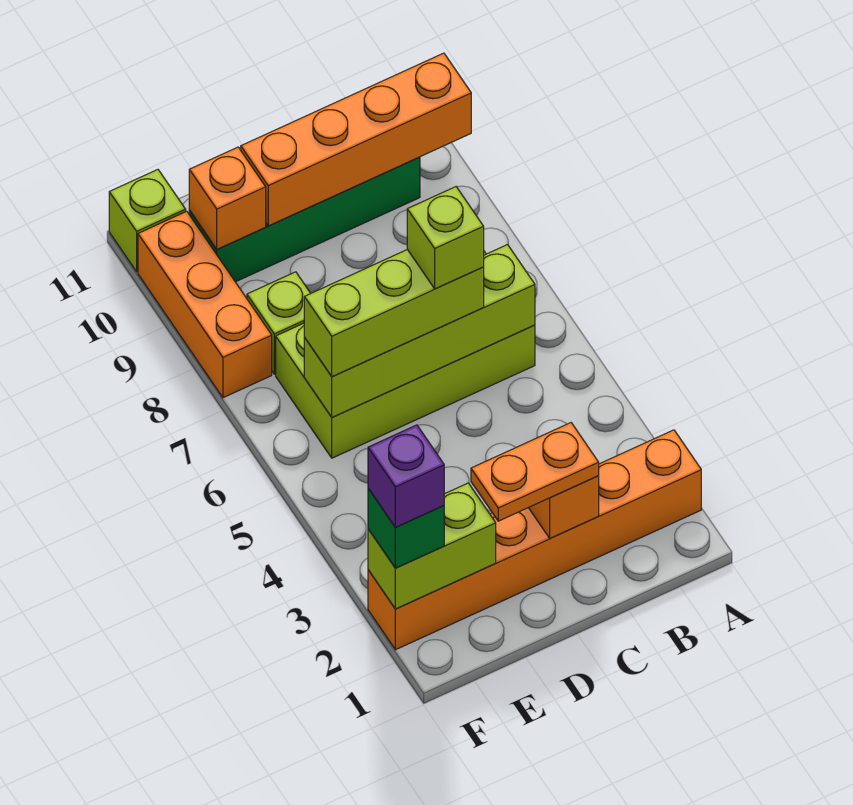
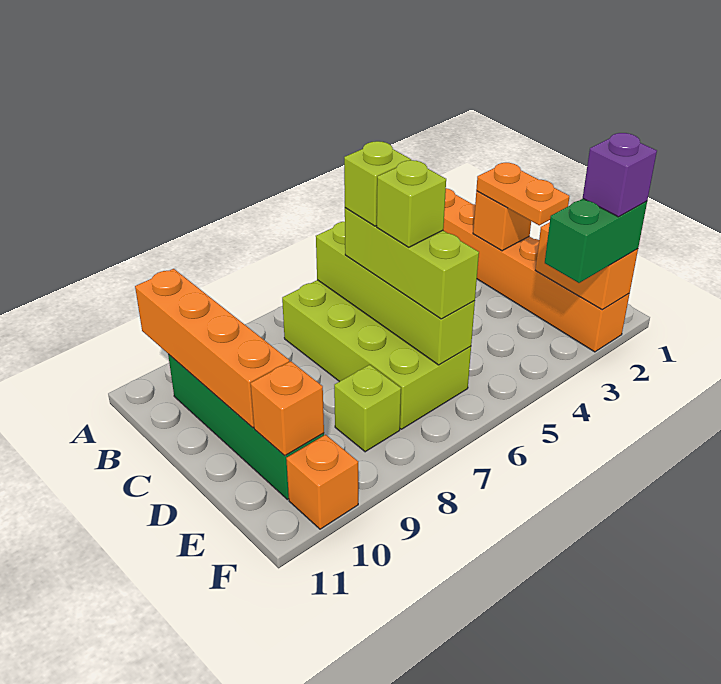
lime 1x2 brick [368,483,496,609] -> orange 1x2 brick [536,222,638,310]
green 1x1 brick [368,488,444,568] -> green 1x2 brick [545,199,647,283]
orange 1x3 brick [138,211,272,398] -> orange 1x1 brick [286,435,358,529]
lime 1x1 brick [109,170,186,272] -> lime 1x1 brick moved to [377,160,446,247]

